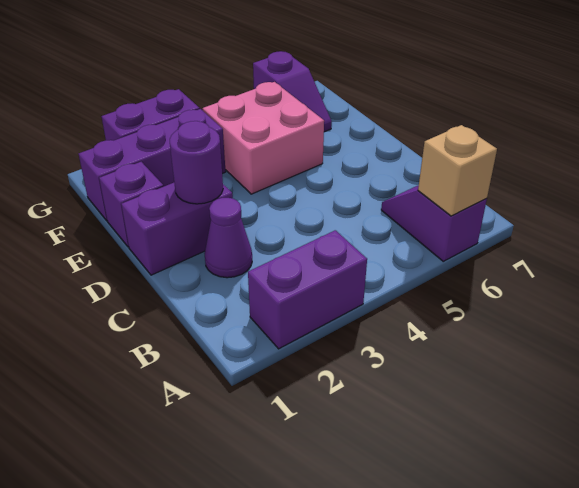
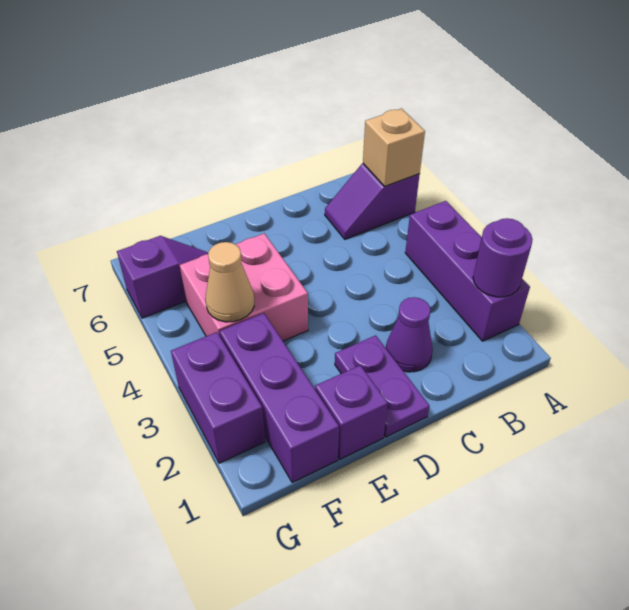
purple 1x2 brick [248,230,367,349] -> purple 1x3 brick [405,201,530,341]
purple 1x2 brick [121,183,233,275] -> purple 1x2 plate [335,335,429,437]
purple 1x1 round brick [170,121,223,204] -> purple 1x1 round brick moved to [473,218,533,297]
none -> tan 1x1 cone [205,242,254,322]

